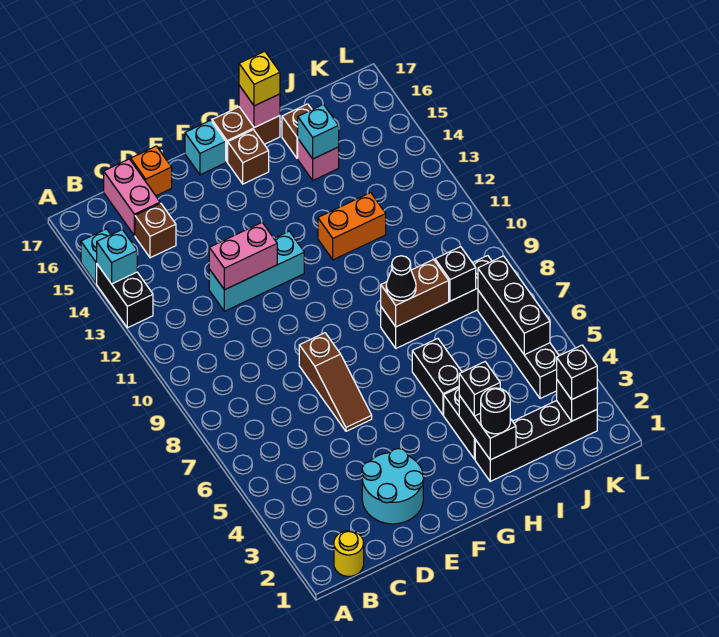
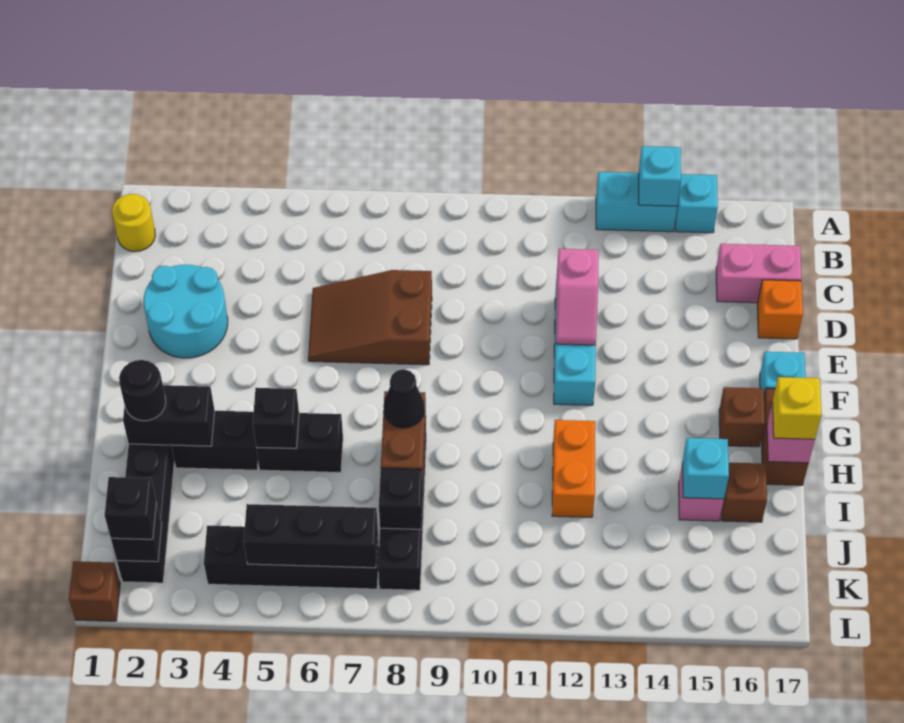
black 1x2 brick [97,264,153,328] -> cyan 1x2 brick [596,172,677,232]
brown 1x1 brick [135,203,176,258] -> brown 1x1 brick moved to [69,561,120,621]
pink 1x2 brick [209,223,277,290] -> pink 1x2 slope [556,249,598,345]
brown 1x3 slope [299,333,372,431] -> brown 2x3 slope [308,270,432,365]
black 1x1 brick [459,362,500,416] -> black 1x1 brick moved to [253,388,299,449]

